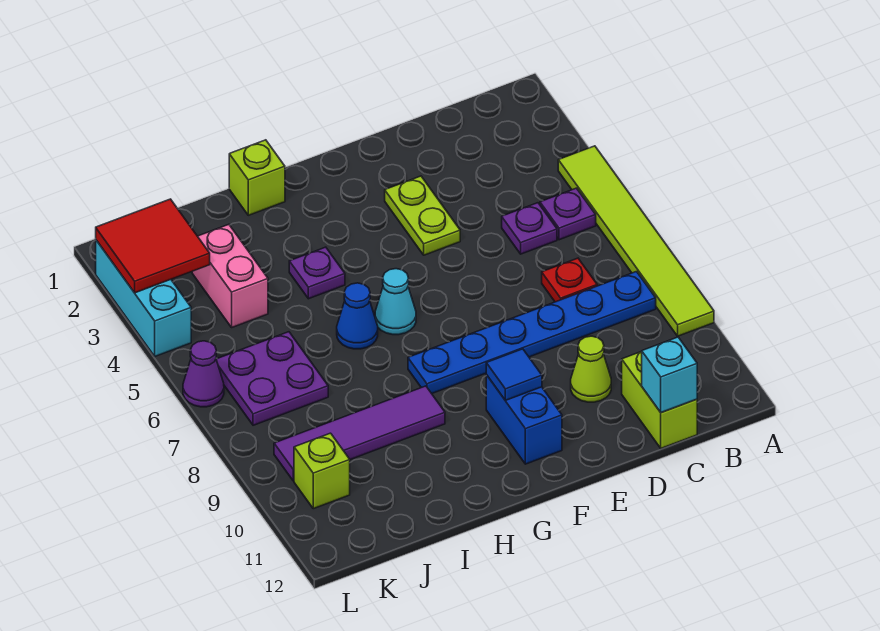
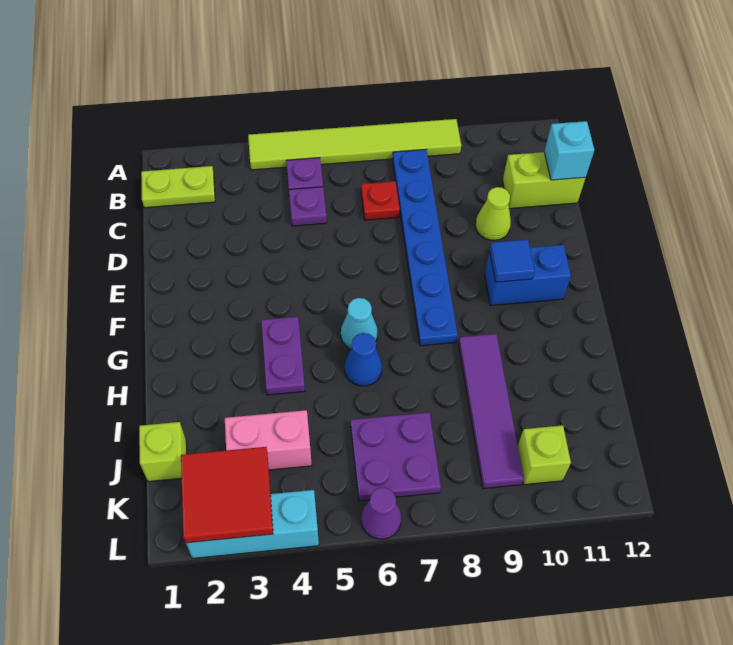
lime 1x2 plate [385,176,460,255] -> lime 1x2 plate moved to [141,166,215,208]
lime 1x1 brick [229,140,285,215] -> lime 1x1 brick moved to [139,422,187,482]
purple 1x1 plate [289,247,345,299] -> purple 1x2 plate [261,317,305,395]

